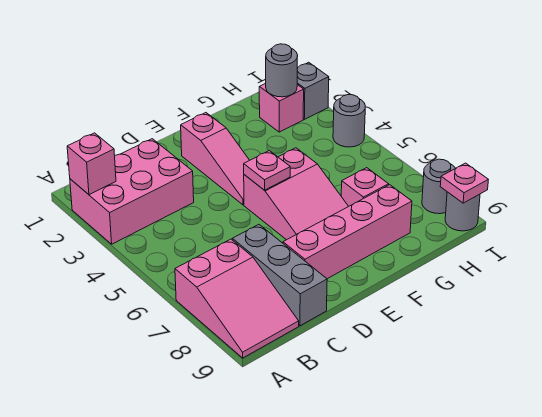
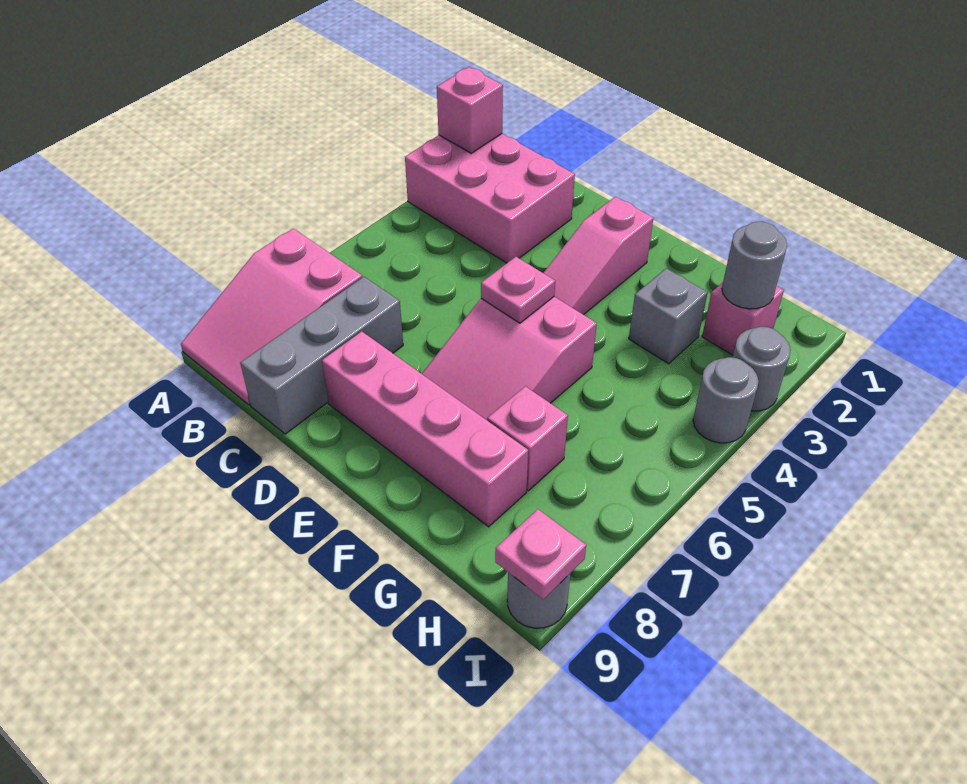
grey 1x1 brick [297,62,329,119] -> grey 1x1 brick moved to [629,269,707,364]
grey 1x1 round brick [422,159,455,214] -> grey 1x1 round brick moved to [732,327,791,411]

